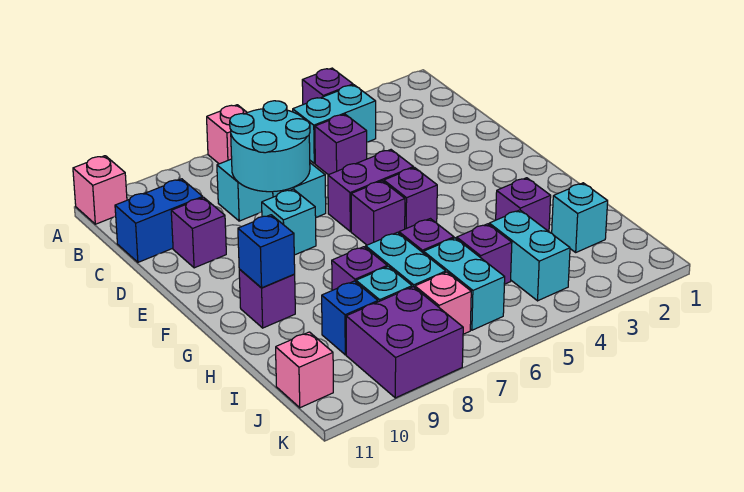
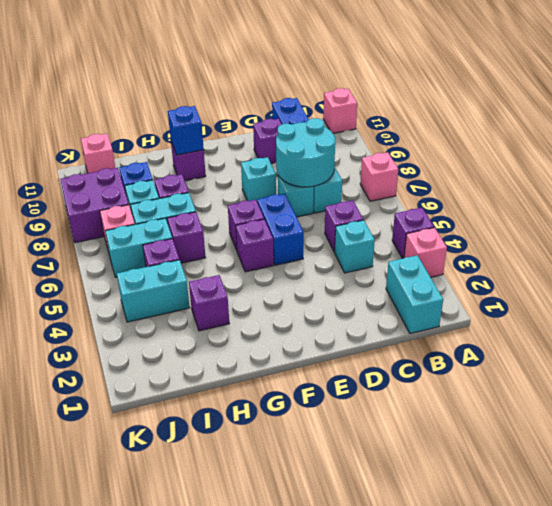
none -> pink 1x1 brick [404,228,447,277]
cyan 1x2 brick [293,85,376,163] -> cyan 1x2 brick moved to [386,255,443,334]
purple 1x2 brick [328,150,413,231] -> blue 1x2 brick [257,194,304,265]
cyan 1x1 brick [552,183,608,252] -> cyan 1x1 brick moved to [335,220,375,273]

